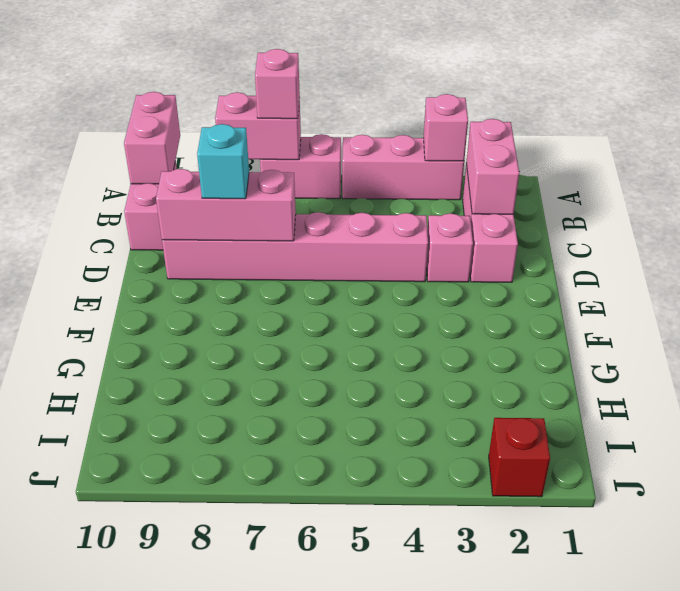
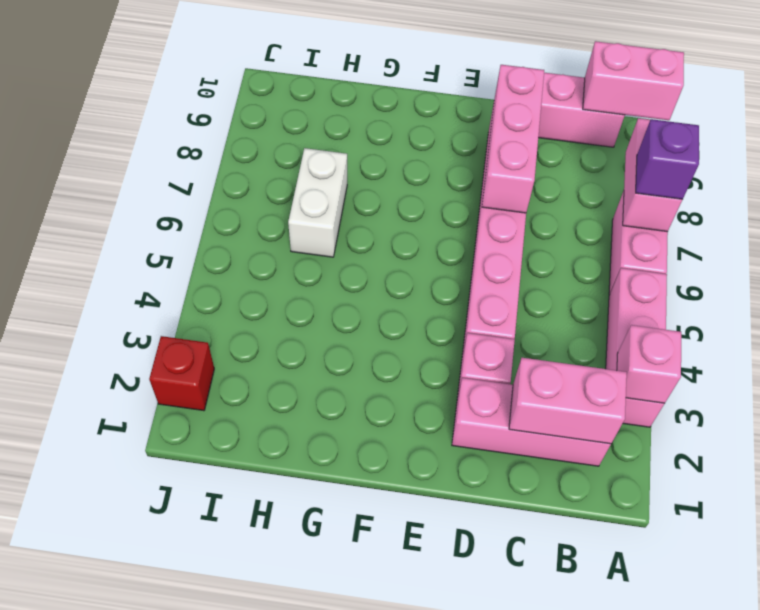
pink 1x1 brick [255,49,300,119] -> purple 1x1 brick [636,119,699,199]
cyan 1x1 brick [197,124,249,199] -> none
none -> white 1x2 brick [288,148,347,257]

